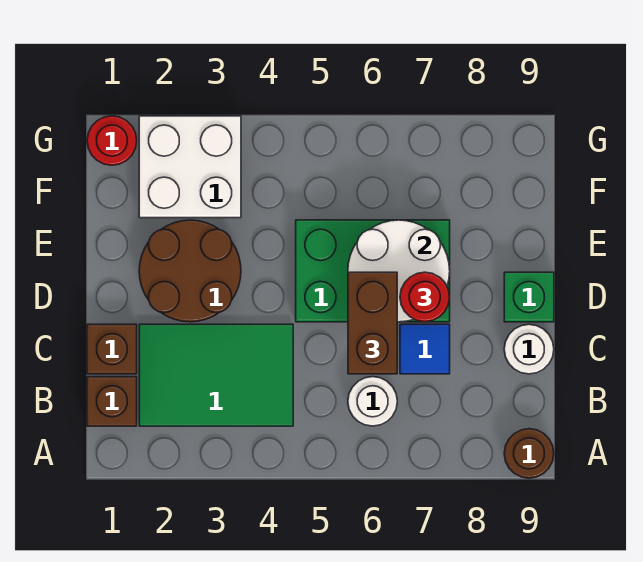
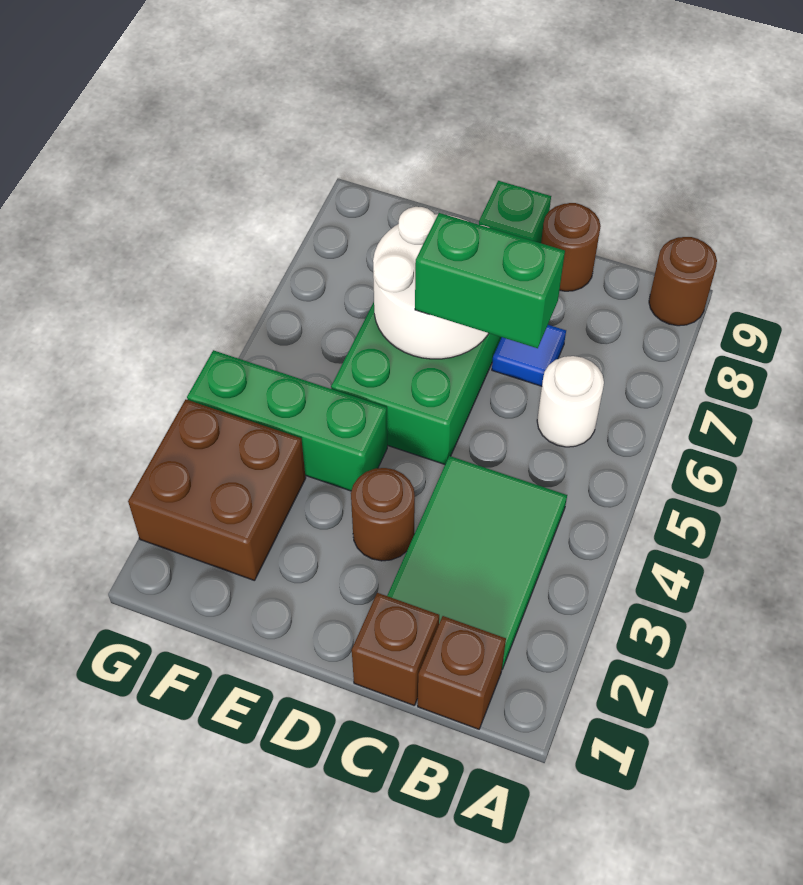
brown 1x2 brick [348,272,397,374] -> green 1x2 brick [415,213,565,348]
white 1x1 round brick [504,324,554,374] -> brown 1x1 round brick [541,203,601,291]
brown 2x2 round brick [139,220,241,322] -> brown 1x1 round brick [351,468,415,561]
red 1x1 round brick [400,272,450,322] -> none
none -> green 1x3 brick [187,350,387,491]
white 2x2 brick [139,116,241,218] -> brown 2x2 brick [128,400,306,581]
red 1x1 round brick [87,116,137,165] -> none

